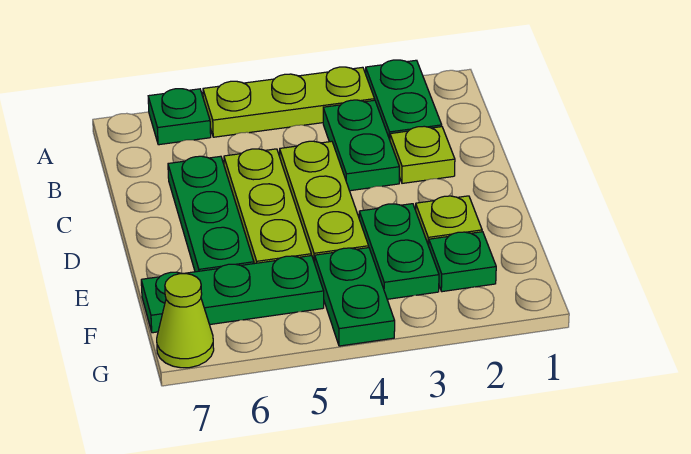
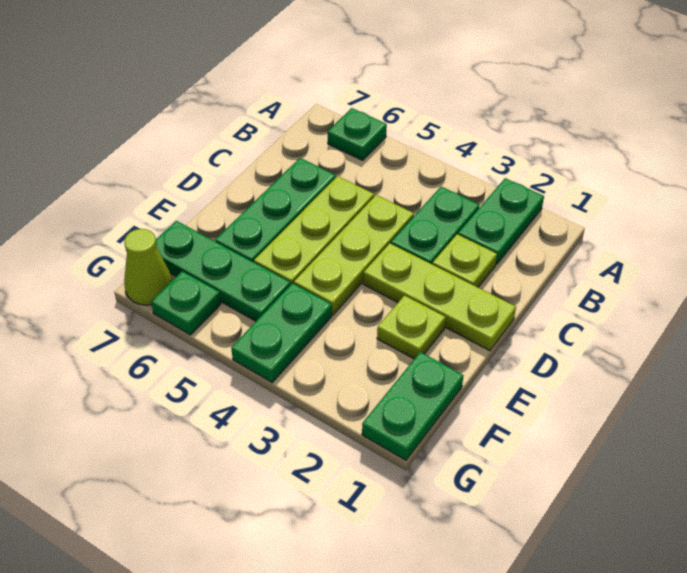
lime 1x3 plate [203,67,375,137] -> lime 1x3 plate moved to [363,243,516,351]
green 1x2 plate [359,204,439,299] -> green 1x2 plate moved to [362,352,463,460]
green 1x1 plate [429,232,496,292] -> green 1x1 plate moved to [151,271,221,335]

